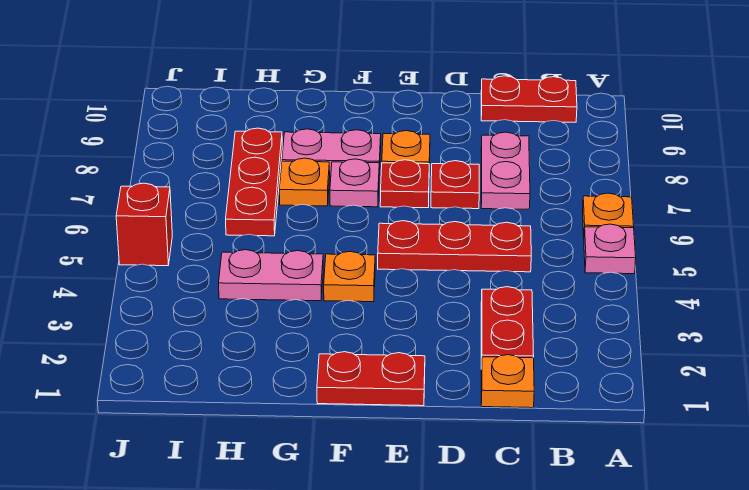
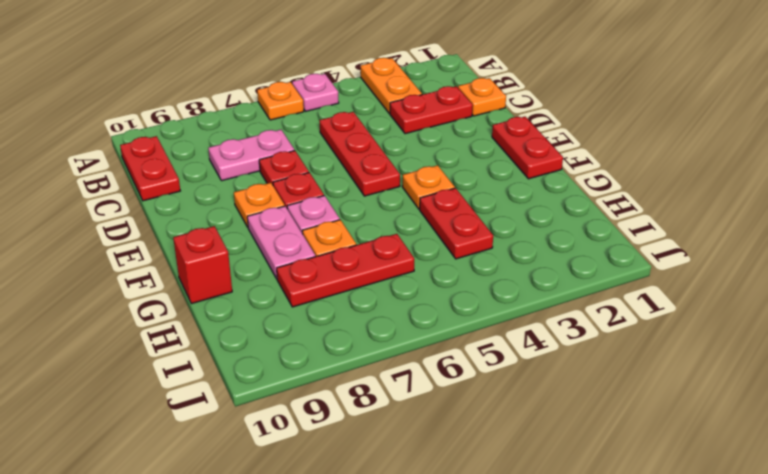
none -> orange 1x2 plate [361,58,422,114]
pink 1x2 plate [219,250,323,301] -> red 1x2 plate [420,188,493,259]
red 1x1 brick [116,183,172,266] -> red 1x1 brick moved to [173,226,232,304]

